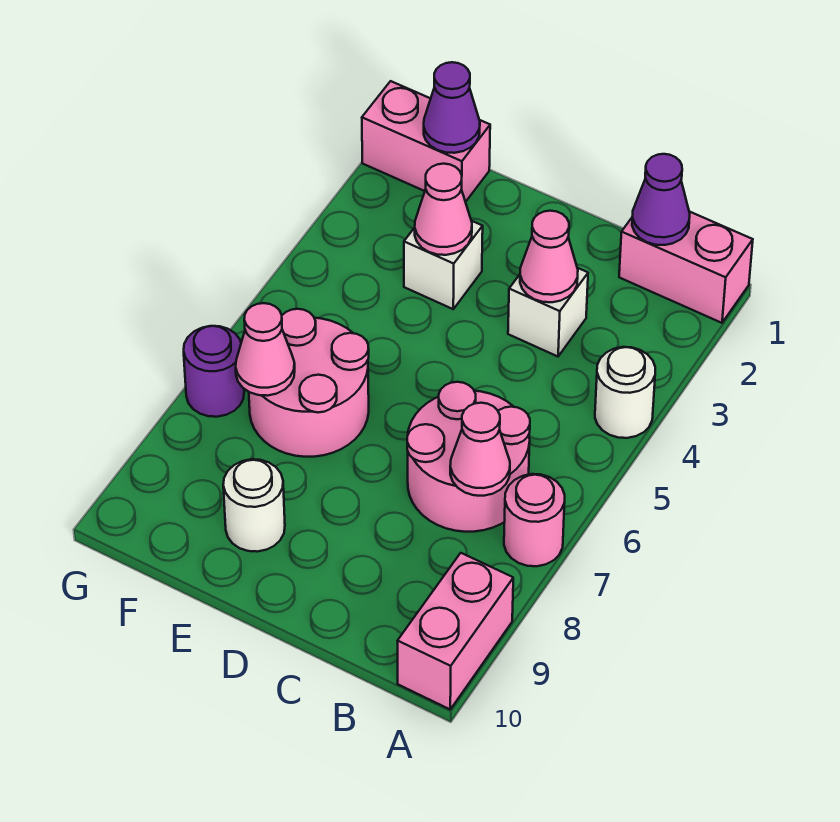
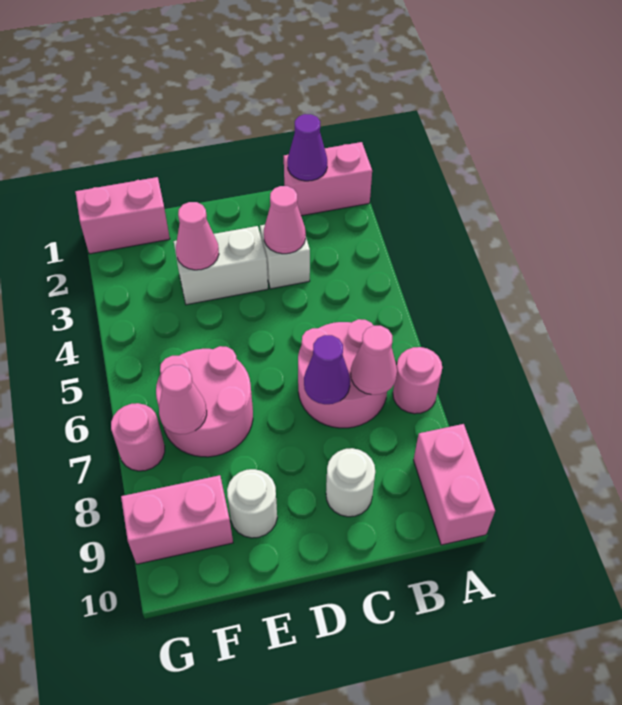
white 1x1 round brick [595,347,655,438] -> white 1x1 round brick moved to [326,448,375,517]
white 1x1 brick [404,221,483,309] -> white 1x2 brick [174,226,268,305]
purple 1x1 cone [424,62,480,153] -> purple 1x1 cone moved to [304,335,350,404]
none -> pink 1x2 brick [121,475,233,564]
purple 1x1 round brick [184,326,244,417] -> pink 1x1 round brick [111,403,165,471]

